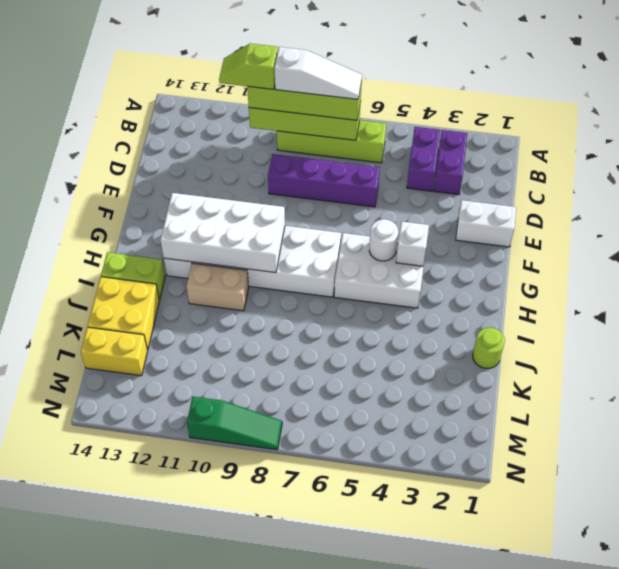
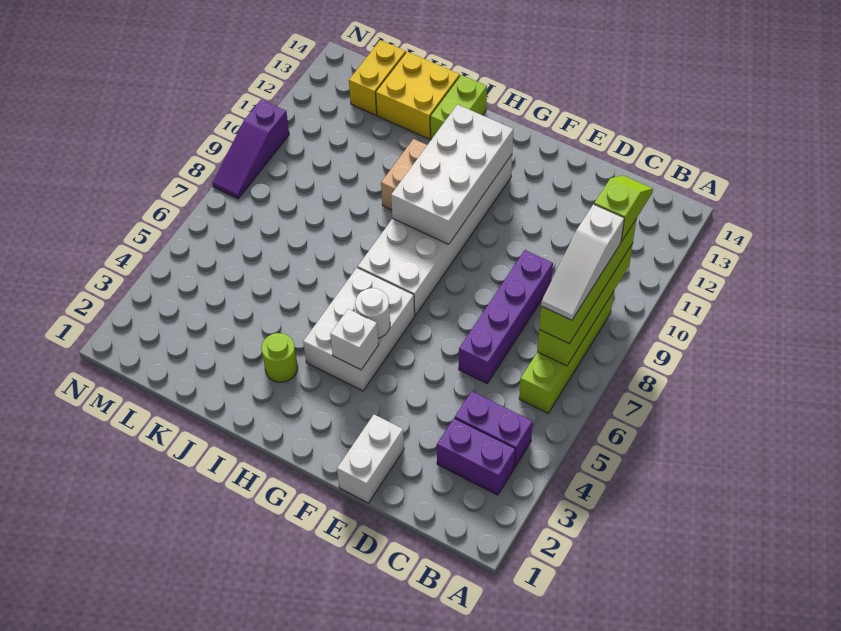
lime 1x1 round brick [473,328,505,368] -> lime 1x1 round brick moved to [261,333,298,382]
green 1x3 slope [187,396,282,450] -> purple 1x3 slope [212,100,289,199]

